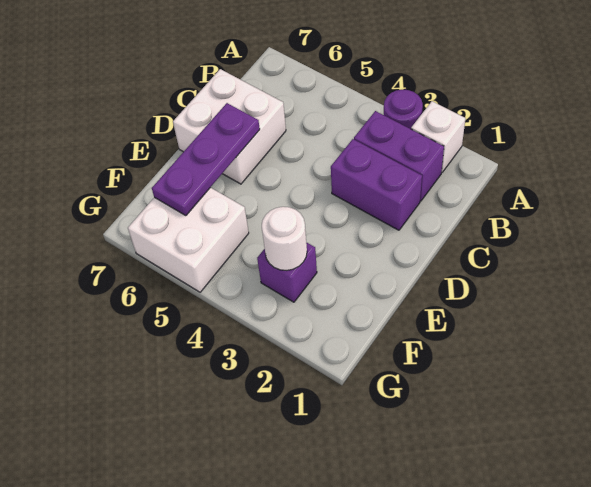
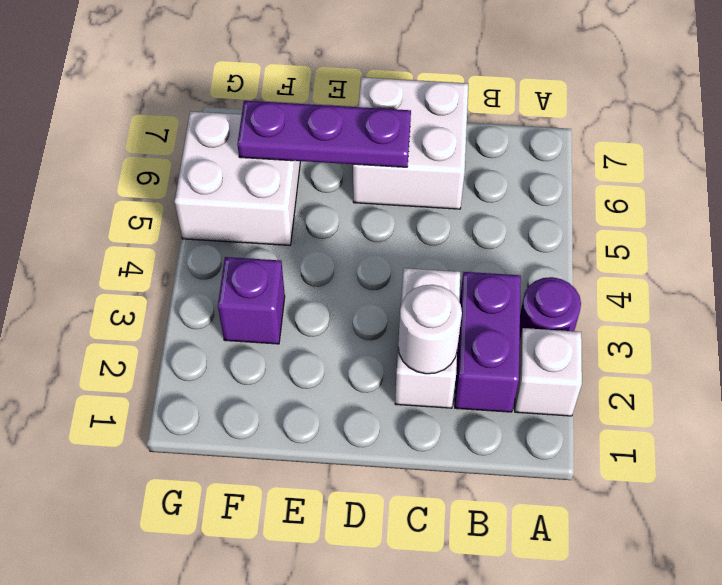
purple 1x2 brick [331,139,422,230] -> white 1x2 brick [395,268,460,408]
white 1x1 round brick [262,207,307,270] -> white 1x1 round brick moved to [398,285,462,374]

